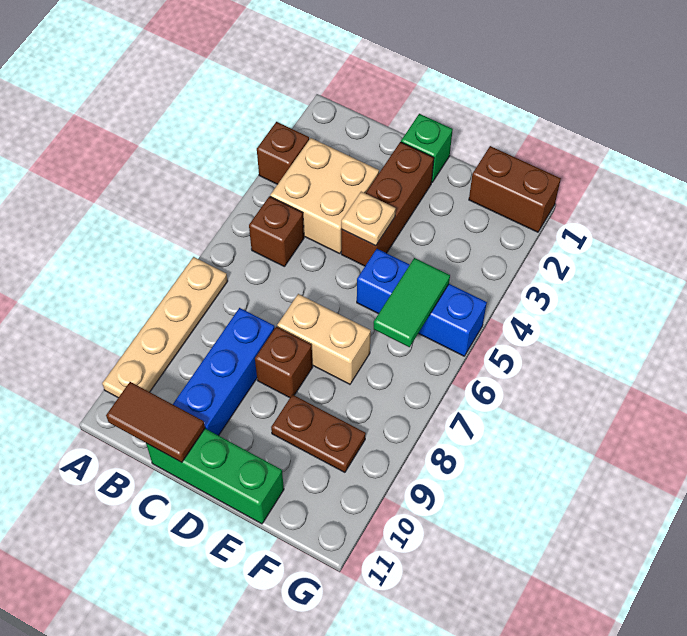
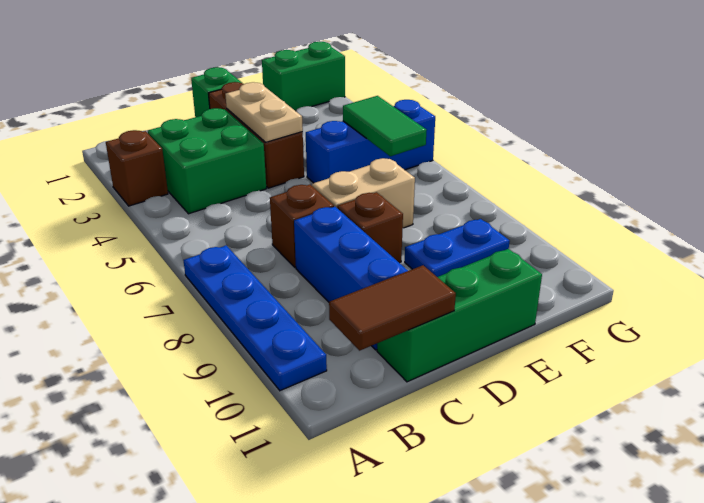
tan 1x4 plate [102,257,228,398] -> blue 1x4 plate [183,245,327,391]
tan 2x2 brick [270,138,379,254] -> green 2x2 brick [148,108,266,214]
brown 1x1 brick [249,196,304,266] -> brown 1x1 brick moved to [270,185,334,267]
tan 1x1 plate [341,192,396,246] -> tan 1x2 plate [225,82,303,142]
brown 1x2 plate [271,395,366,472] -> blue 1x2 plate [405,219,510,277]
brown 1x2 brick [469,146,561,232] -> green 1x2 brick [262,41,345,111]

